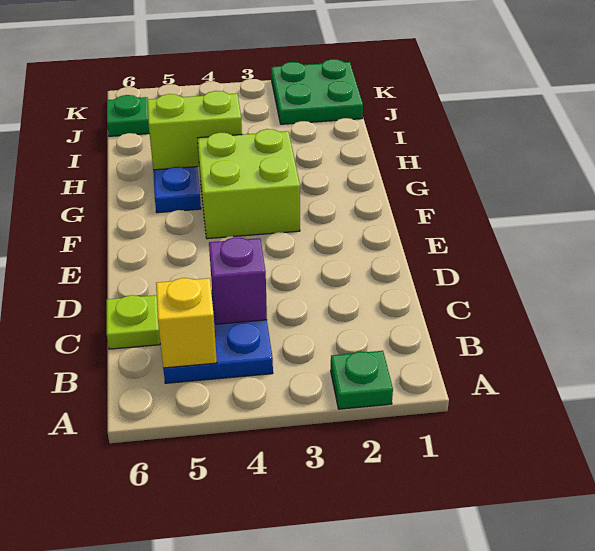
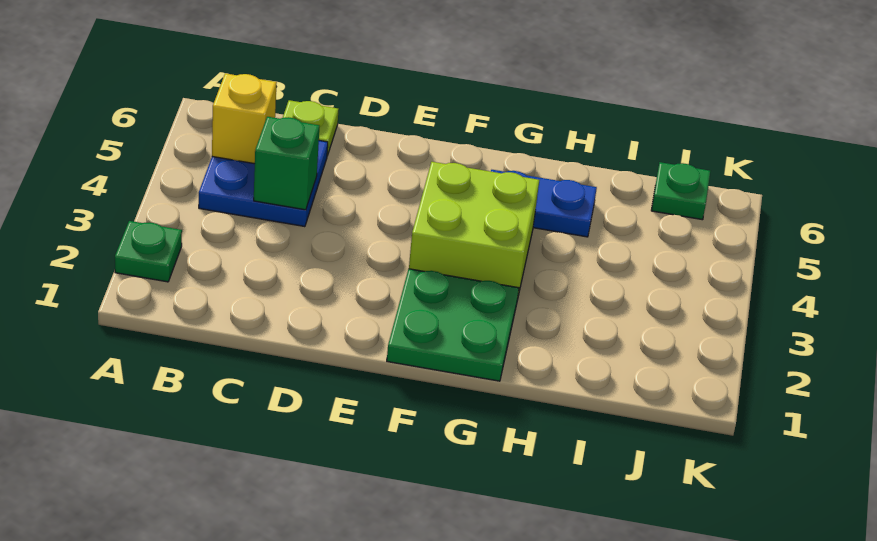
purple 1x1 brick [209,237,267,324] -> green 1x1 brick [254,117,319,210]
lime 1x2 brick [147,91,242,170] -> none
green 2x2 plate [271,59,363,124] -> green 2x2 plate moved to [387,269,519,381]

